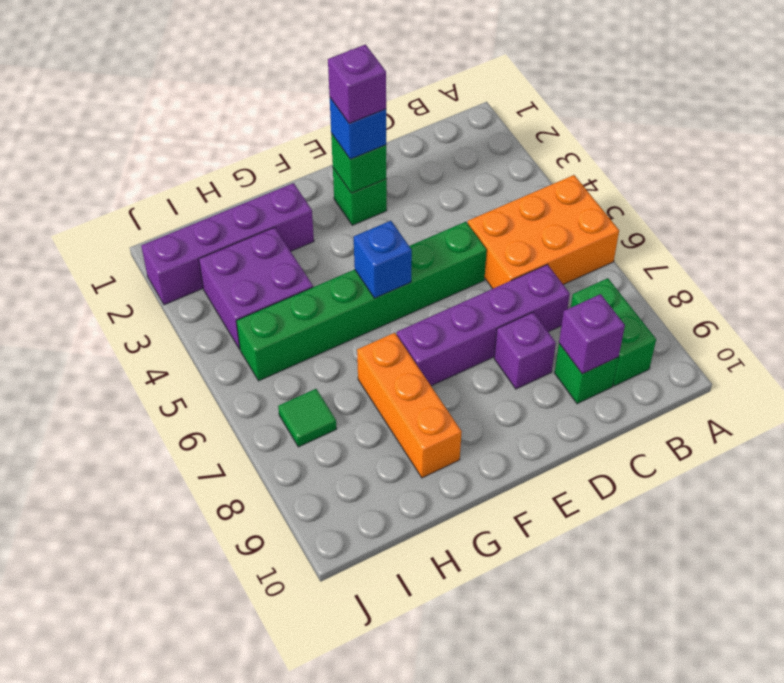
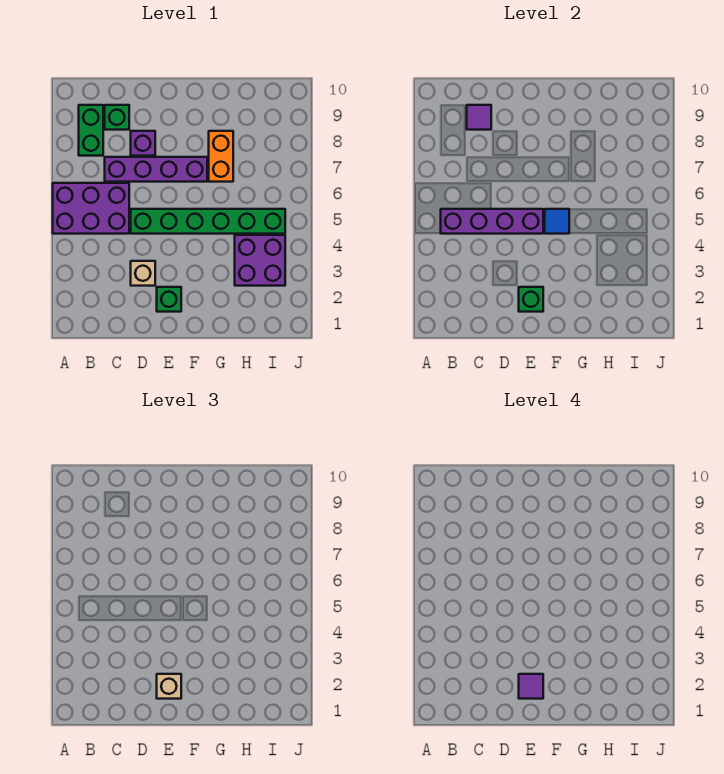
orange 2x3 brick [468,175,619,289] -> purple 2x3 brick [53,183,129,234]
purple 1x1 brick [559,294,625,374] -> purple 1x1 tile [467,105,491,130]
none -> tan 1x1 brick [131,261,155,286]
blue 1x1 brick [330,98,386,159] -> tan 1x1 brick [157,674,181,699]
purple 1x1 brick [328,45,386,124] -> purple 1x1 tile [519,674,543,699]
blue 1x1 brick [354,221,412,298] -> blue 1x1 tile [545,209,569,234]
purple 1x4 brick [141,183,314,305] -> purple 1x4 brick moved to [441,209,543,234]
orange 1x3 brick [357,333,462,478] -> orange 1x2 brick [209,131,233,182]
green 1x1 tile [278,389,337,447] -> none

